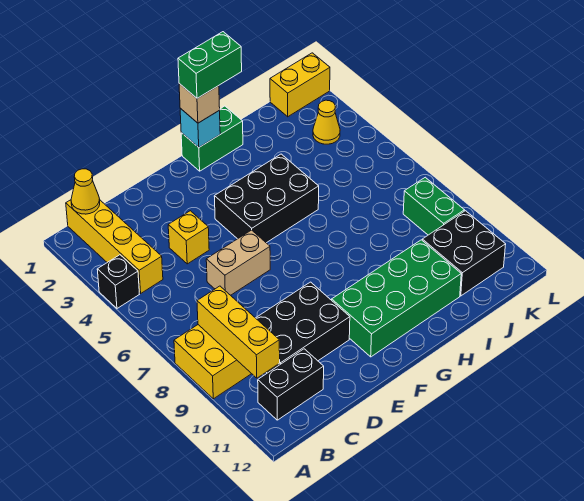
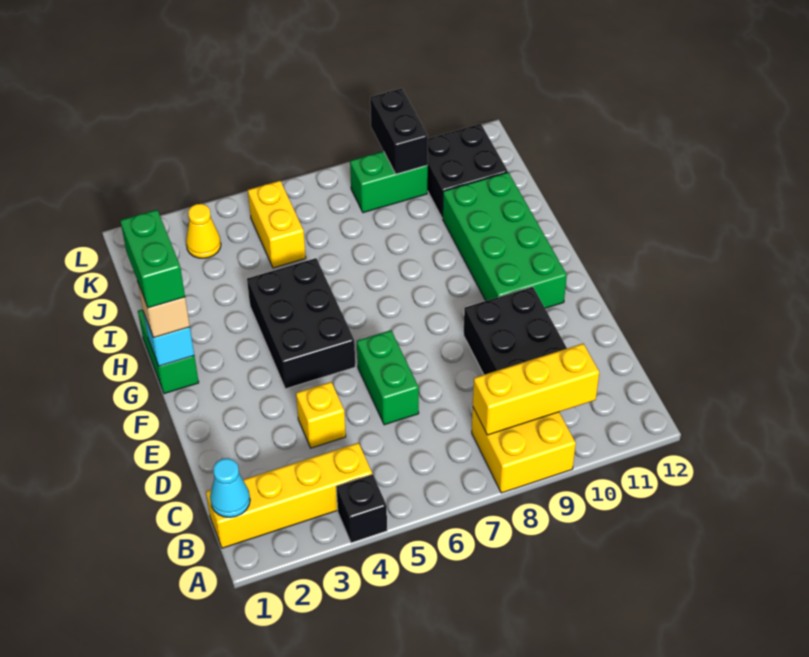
yellow 1x1 cone [71,169,100,214] -> cyan 1x1 cone [210,458,250,517]
black 1x2 brick [258,349,324,420] -> black 1x2 brick moved to [370,88,428,174]
tan 1x2 brick [206,230,270,295] -> green 1x2 brick [357,330,419,425]
yellow 1x2 brick [270,53,330,117] -> yellow 1x2 brick moved to [248,181,306,268]

